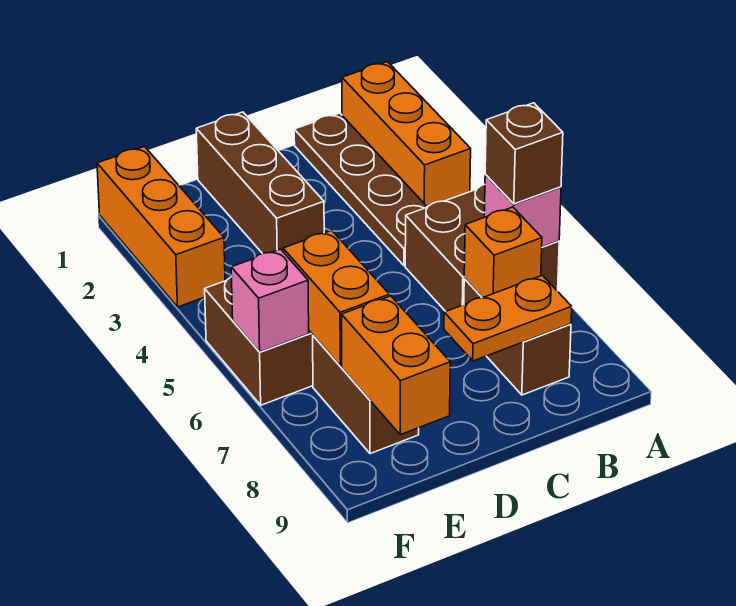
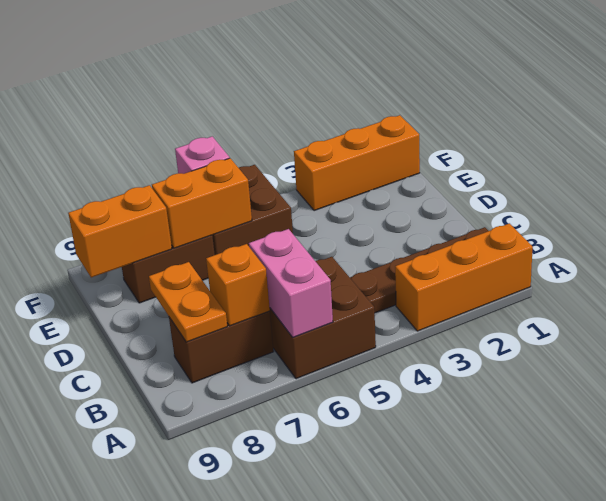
pink 1x1 brick [484,175,561,247] -> pink 1x2 brick [249,229,333,337]
brown 1x1 brick [485,103,563,204] -> none
brown 1x3 brick [196,112,324,254] -> none

